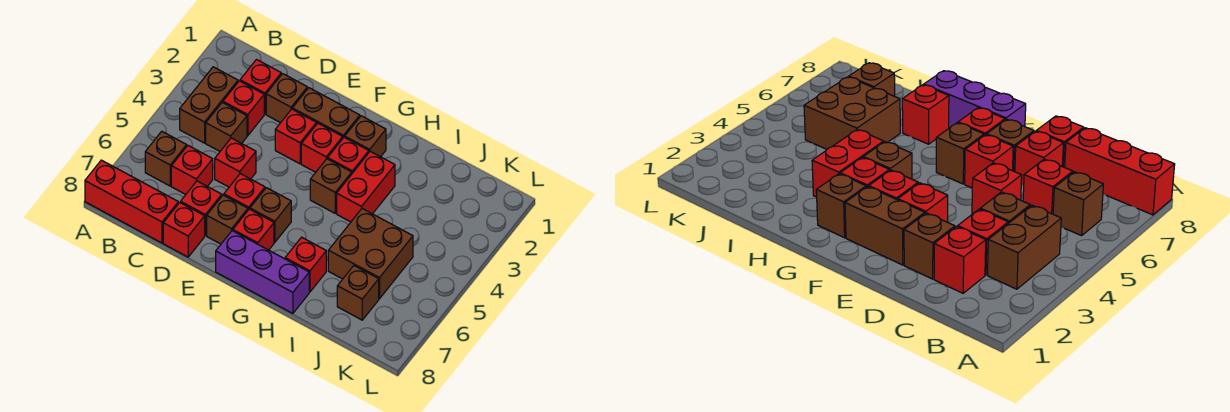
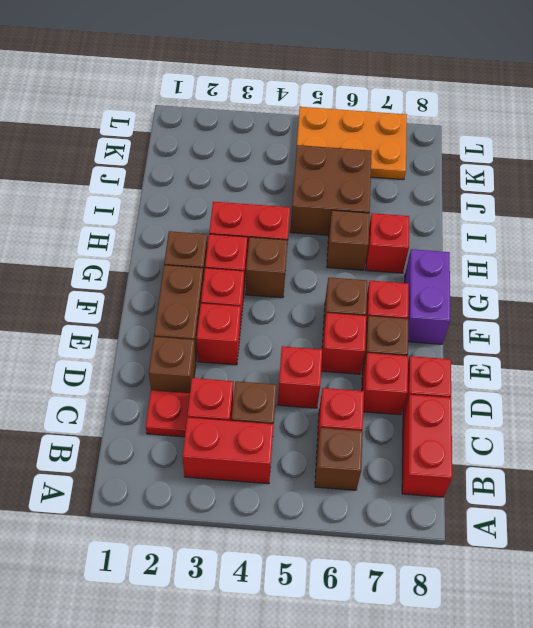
red 1x3 brick [85,160,178,243] -> red 1x2 brick [402,395,452,497]
brown 1x2 brick [180,67,238,143] -> red 1x2 brick [182,418,274,484]
red 1x1 brick [240,60,281,114] -> red 1x1 plate [146,390,190,437]
purple 1x3 brick [216,231,309,313] -> purple 1x2 brick [405,249,450,344]
brown 1x1 brick [337,266,379,320] -> brown 1x1 brick moved to [327,210,370,270]
none -> orange 2x3 plate [297,107,407,180]

